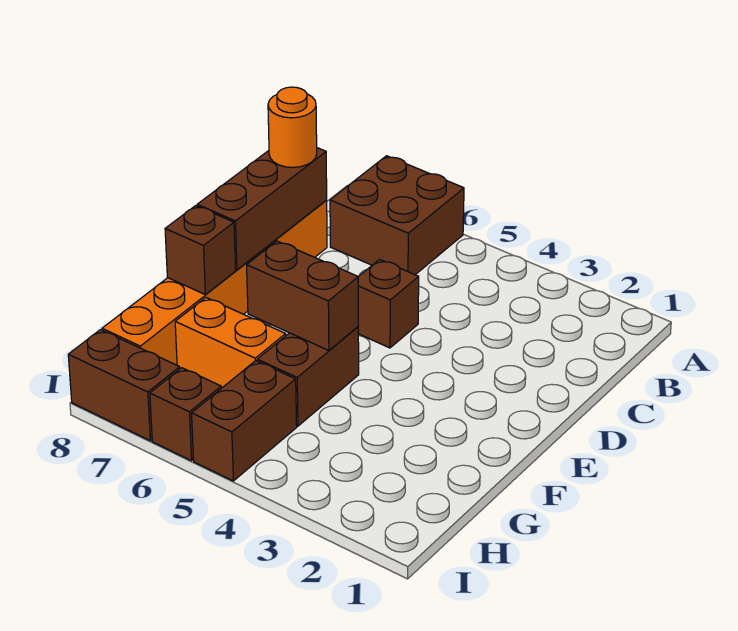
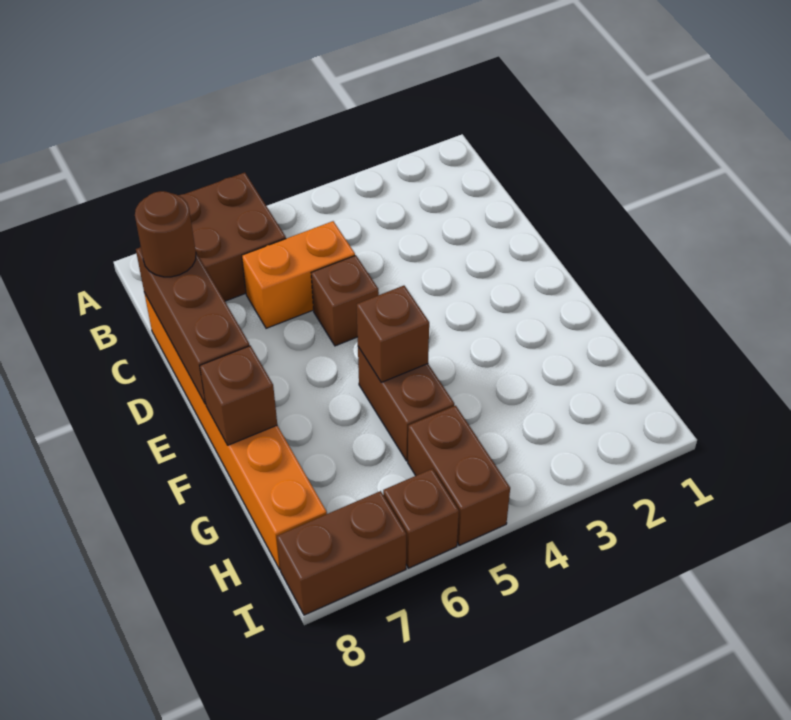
orange 1x1 round brick [268,87,317,167] -> brown 1x1 round brick [135,191,196,277]
brown 1x2 brick [247,241,358,351] -> brown 1x1 brick [357,286,429,382]
orange 1x2 brick [175,298,286,388] -> orange 1x2 brick moved to [242,221,355,328]

